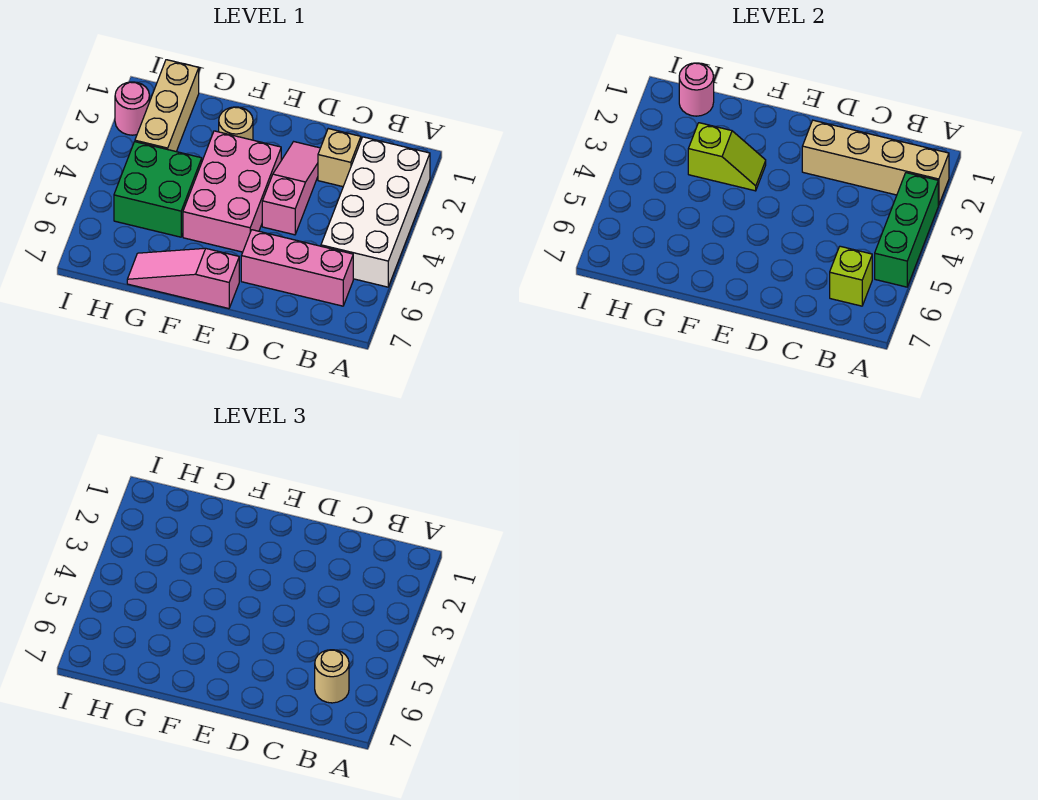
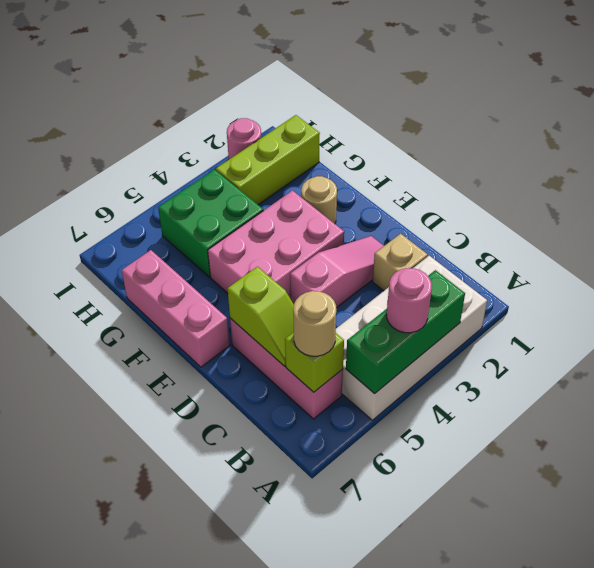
tan 1x4 brick [802,120,949,205] -> none
pink 1x3 slope [127,248,239,309] -> pink 1x3 brick [122,250,230,367]
lime 1x2 slope [688,123,766,191] -> lime 1x2 slope moved to [227,267,294,366]
tan 1x3 brick [135,60,199,152] -> lime 1x3 brick [216,115,320,205]
pink 1x1 round brick [679,63,714,116] -> pink 1x1 round brick moved to [387,268,432,333]

